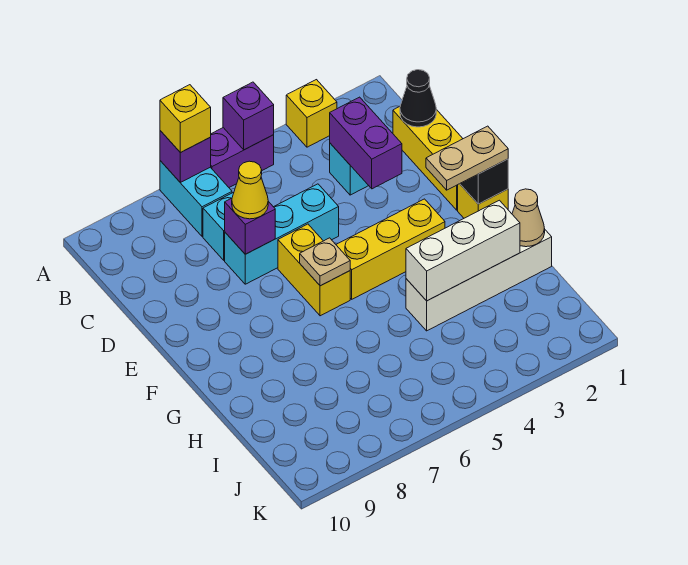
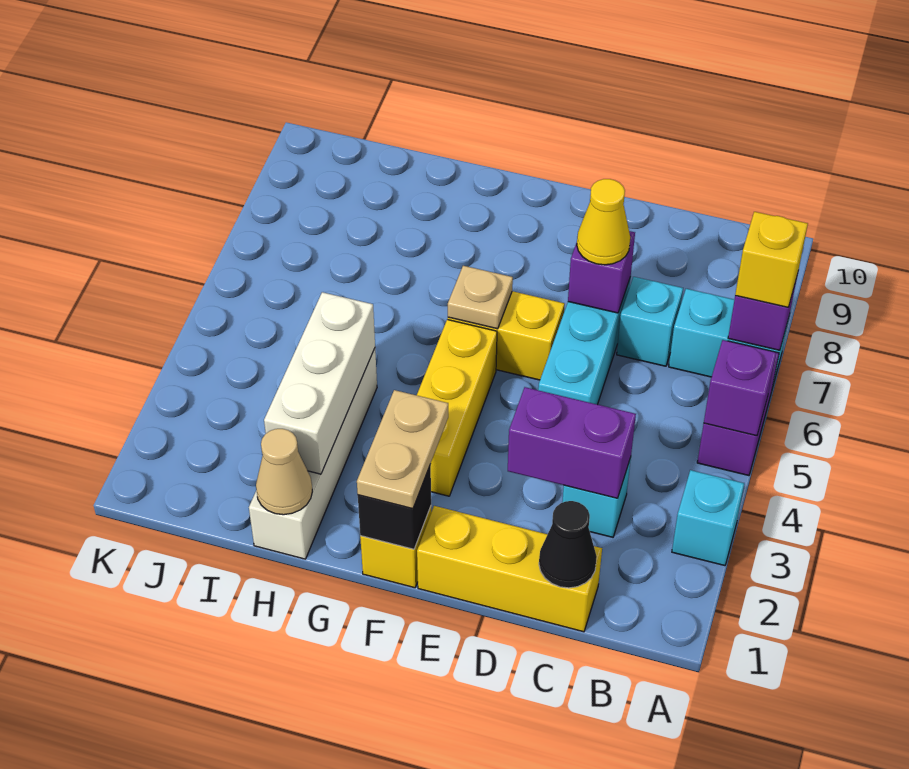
yellow 1x1 brick [286,80,337,147] -> cyan 1x1 brick [672,470,744,566]

